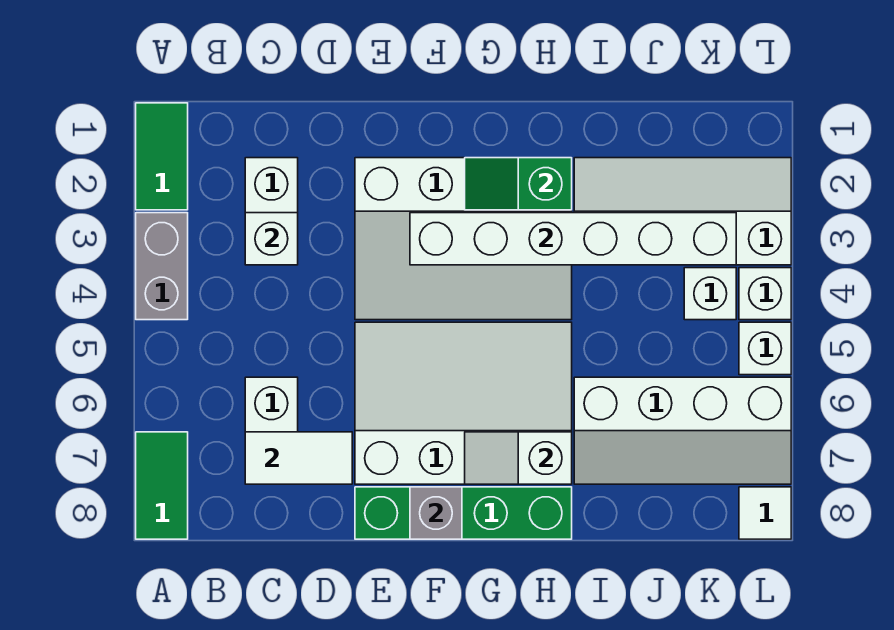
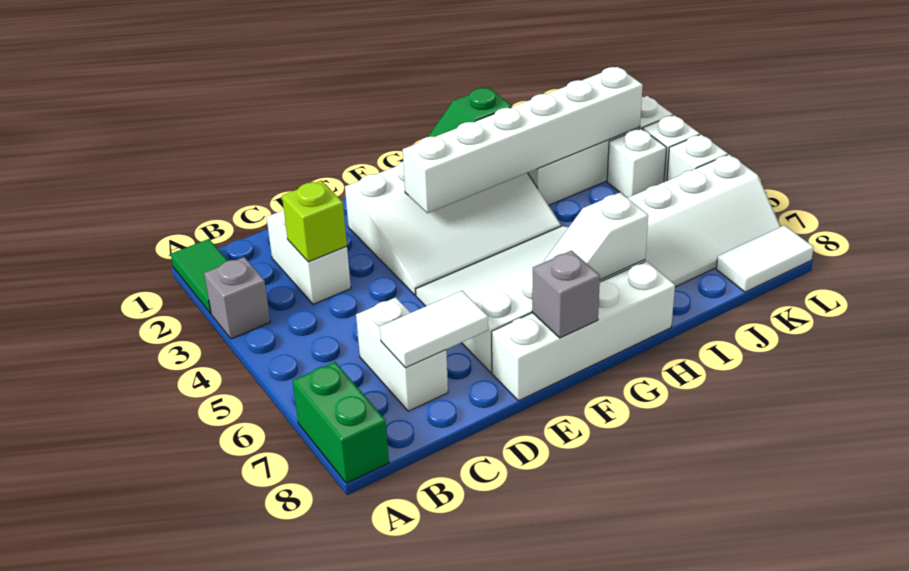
grey 1x2 brick [136,213,188,320] -> grey 1x1 brick [204,257,270,339]
green 1x2 tile [136,432,188,539] -> green 1x2 brick [293,362,389,483]
white 1x1 brick [245,213,298,265] -> lime 1x1 brick [282,181,347,262]
green 1x4 brick [355,487,572,539] -> white 1x4 brick [492,261,675,401]
white 1x1 tile [739,487,791,539] -> white 1x2 tile [716,225,814,292]

